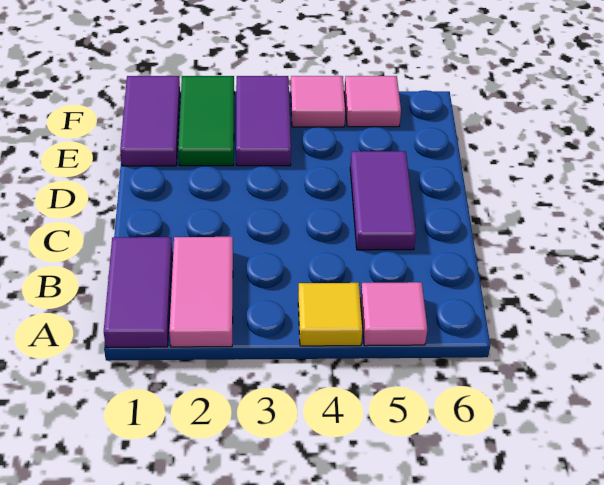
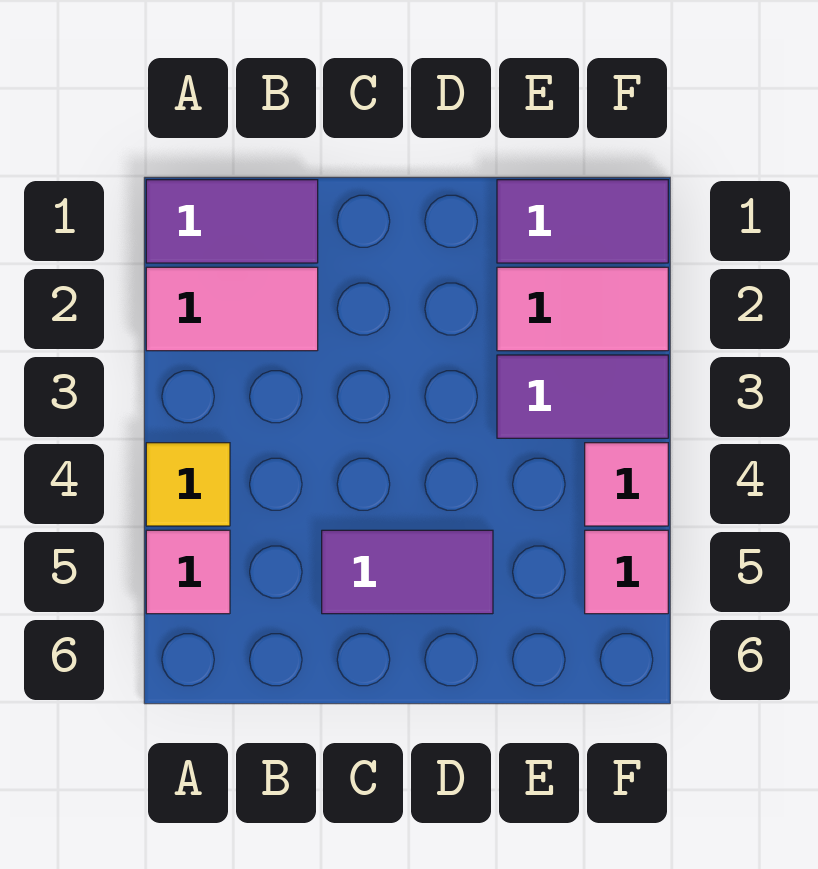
green 1x2 tile [178,76,234,166] -> pink 1x2 tile [497,267,668,351]

